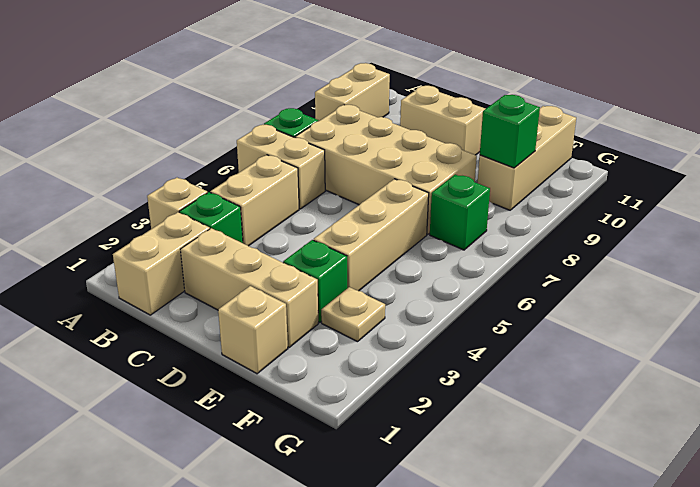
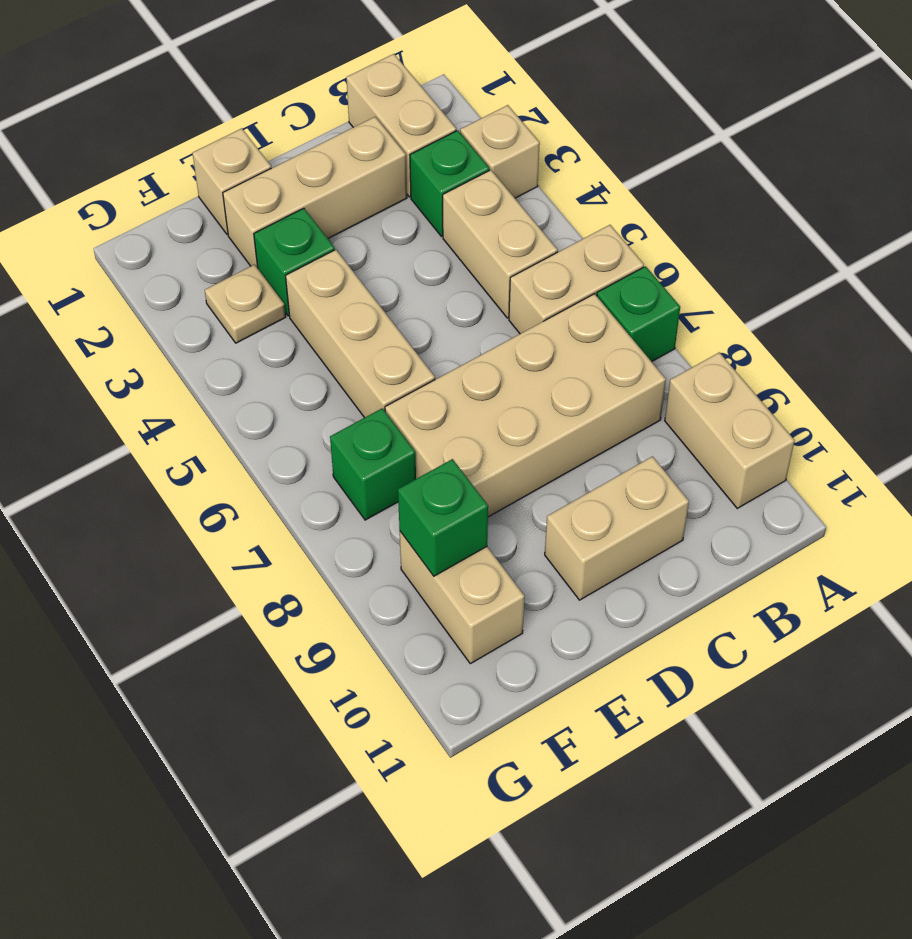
tan 1x3 brick [478,106,576,210] -> tan 1x2 brick [400,532,525,664]

